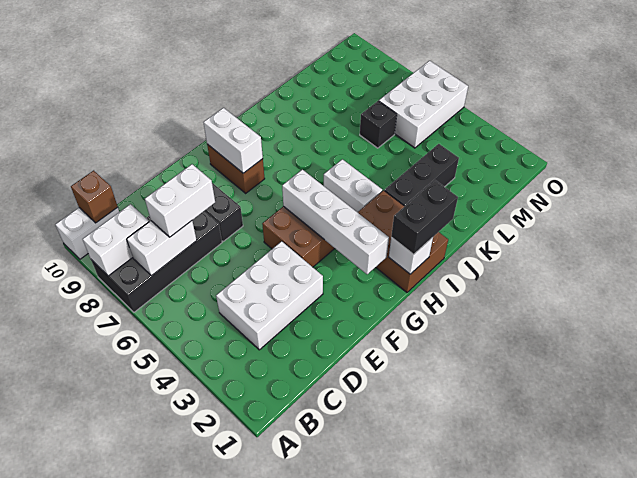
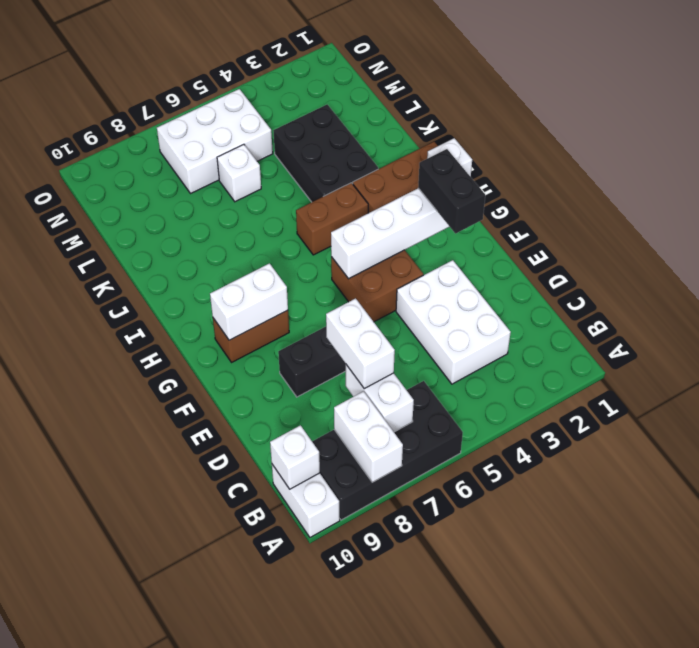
black 2x4 brick [91,211,222,312] -> black 2x4 brick turned to [312,381,463,520]
brown 1x1 brick [71,171,118,223] -> white 1x1 brick [270,425,320,489]
black 1x2 brick [391,180,458,254] -> black 1x2 brick moved to [418,149,485,234]
white 1x2 brick [324,159,382,212] -> brown 1x2 brick [296,183,368,255]
black 1x3 brick [384,144,459,206] -> black 2x3 brick [273,105,378,202]
black 1x1 brick [360,101,397,148] -> white 1x1 brick [217,144,261,202]
white 2x3 brick [379,61,468,148] -> white 2x3 brick turned to [157,89,273,194]

